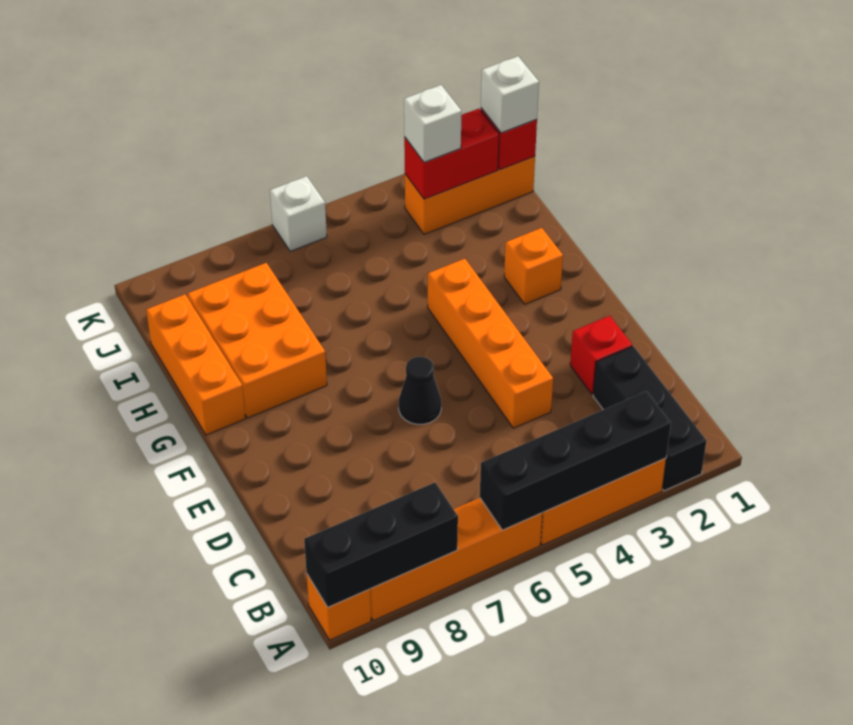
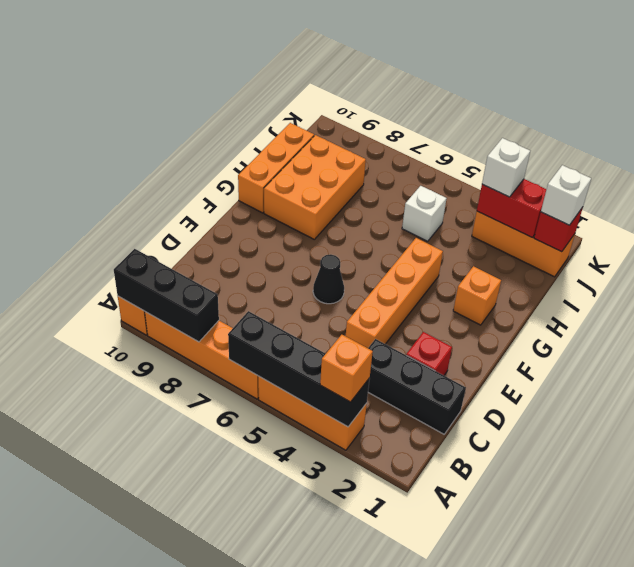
black 1x3 brick [593,346,706,491] -> black 1x3 brick turned to [368,339,466,434]
none -> orange 1x1 brick [320,335,373,402]
white 1x1 brick [270,176,327,251] -> white 1x1 brick moved to [402,186,447,241]

